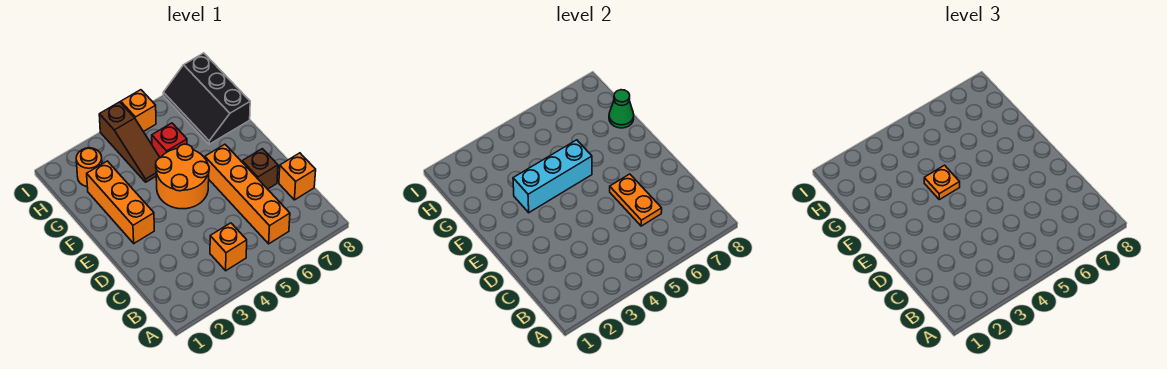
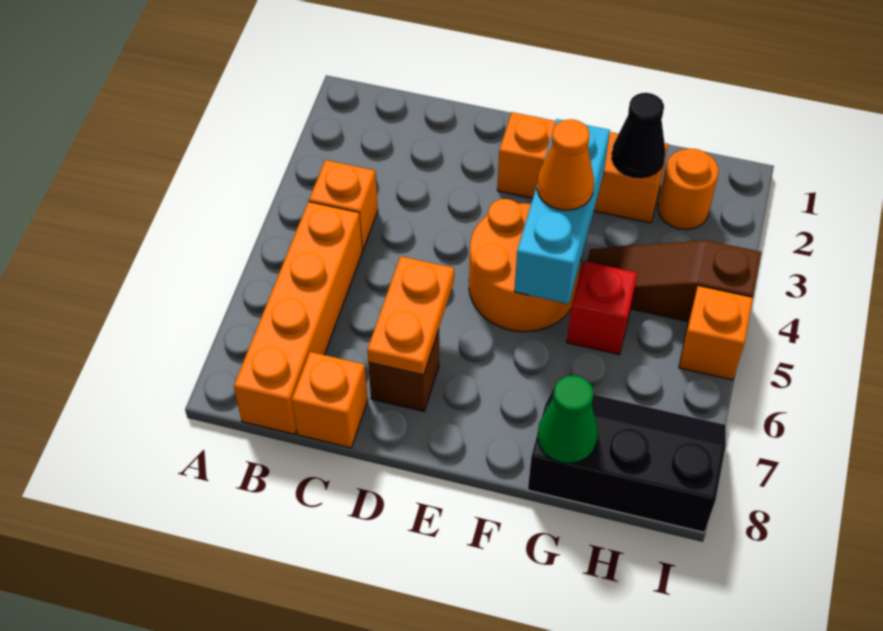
orange 1x4 brick [205,144,290,244] -> orange 1x4 brick turned to [234,202,362,434]
orange 1x2 plate [610,174,662,226] -> orange 1x2 plate turned to [367,256,454,375]
orange 1x1 plate [924,165,960,200] -> orange 1x1 cone [537,119,594,210]
none -> black 1x1 cone [612,93,665,178]

